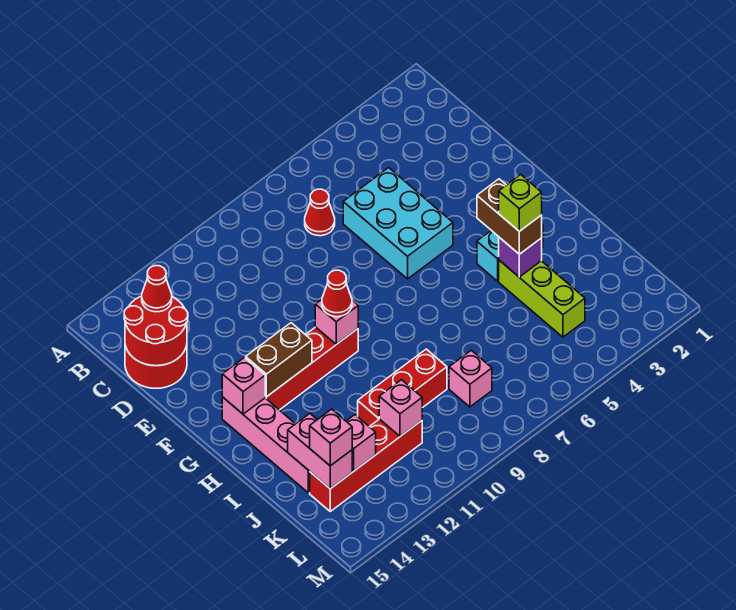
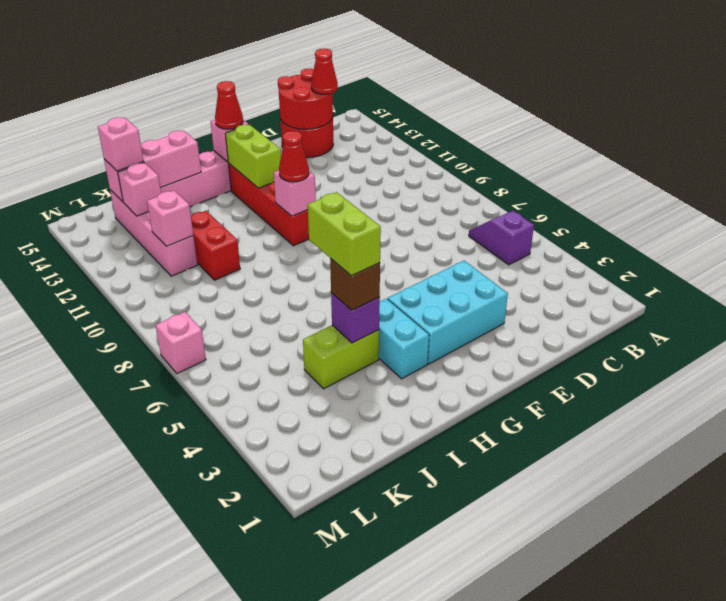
none -> purple 1x2 slope [469,211,534,265]
red 1x1 cone [305,189,335,236] -> red 1x1 cone moved to [215,81,243,129]
cyan 2x3 brick [343,168,453,279] -> cyan 2x3 brick moved to [388,261,508,364]
brown 1x2 brick [246,323,312,397] -> lime 1x2 brick [225,125,281,188]
brown 1x2 brick [477,179,542,254] -> brown 1x1 brick [330,258,380,310]
lime 1x3 brick [499,260,585,337] -> lime 1x2 brick [303,325,379,389]
lime 1x1 brick [499,175,542,231] -> lime 1x2 brick [308,192,381,276]
red 1x3 brick [358,349,447,426] -> red 1x2 brick [191,211,240,280]
pink 1x2 brick [288,414,352,489] -> pink 1x3 brick [104,131,201,202]
pink 1x1 brick [449,350,492,407] -> pink 1x1 brick moved to [156,312,206,374]
red 1x4 brick [310,419,422,511] -> pink 1x4 brick [110,190,197,276]

